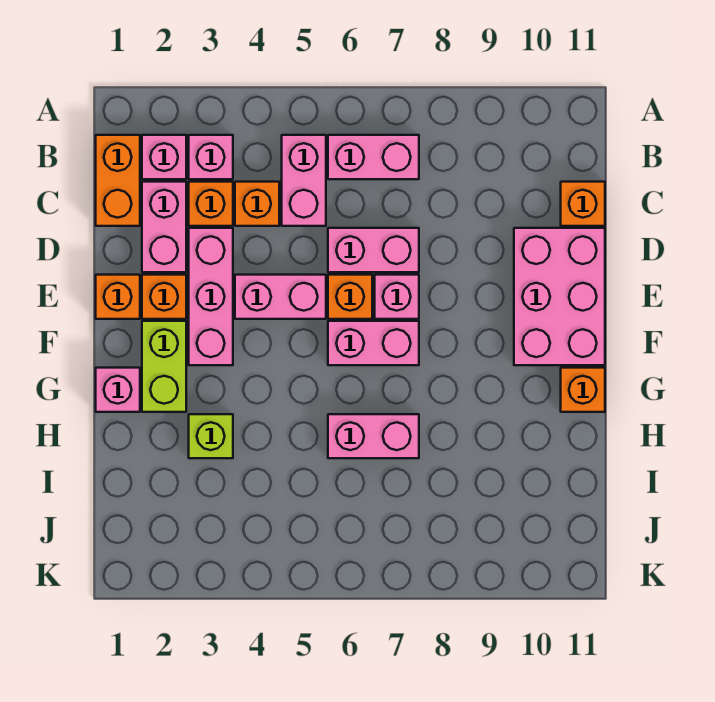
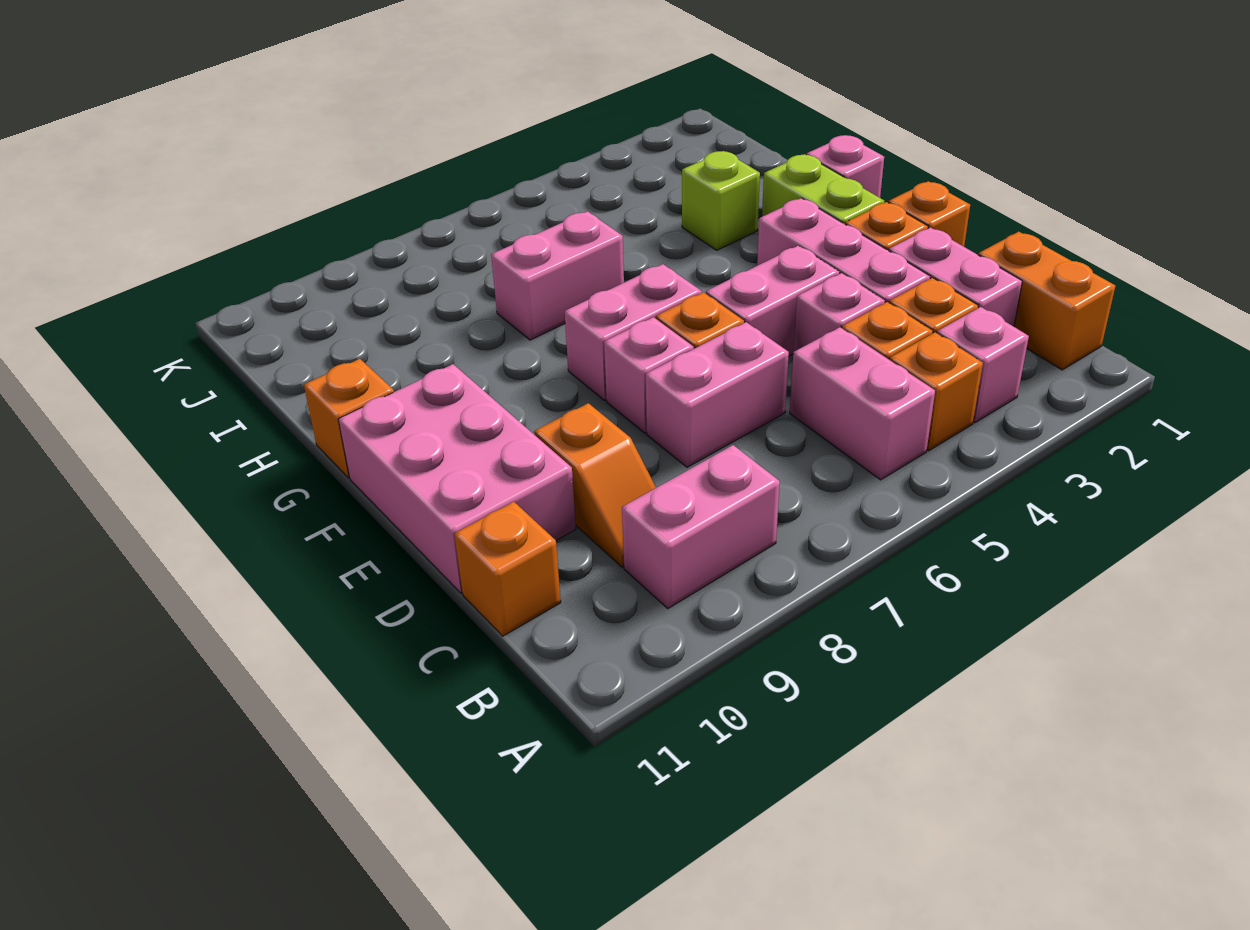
pink 1x1 brick [142,135,186,179] -> pink 1x1 brick moved to [794,273,885,351]
none -> orange 1x1 brick [890,332,983,451]
pink 1x2 brick [328,135,419,179] -> pink 1x2 brick moved to [622,445,780,608]
none -> orange 1x2 slope [534,403,656,567]

